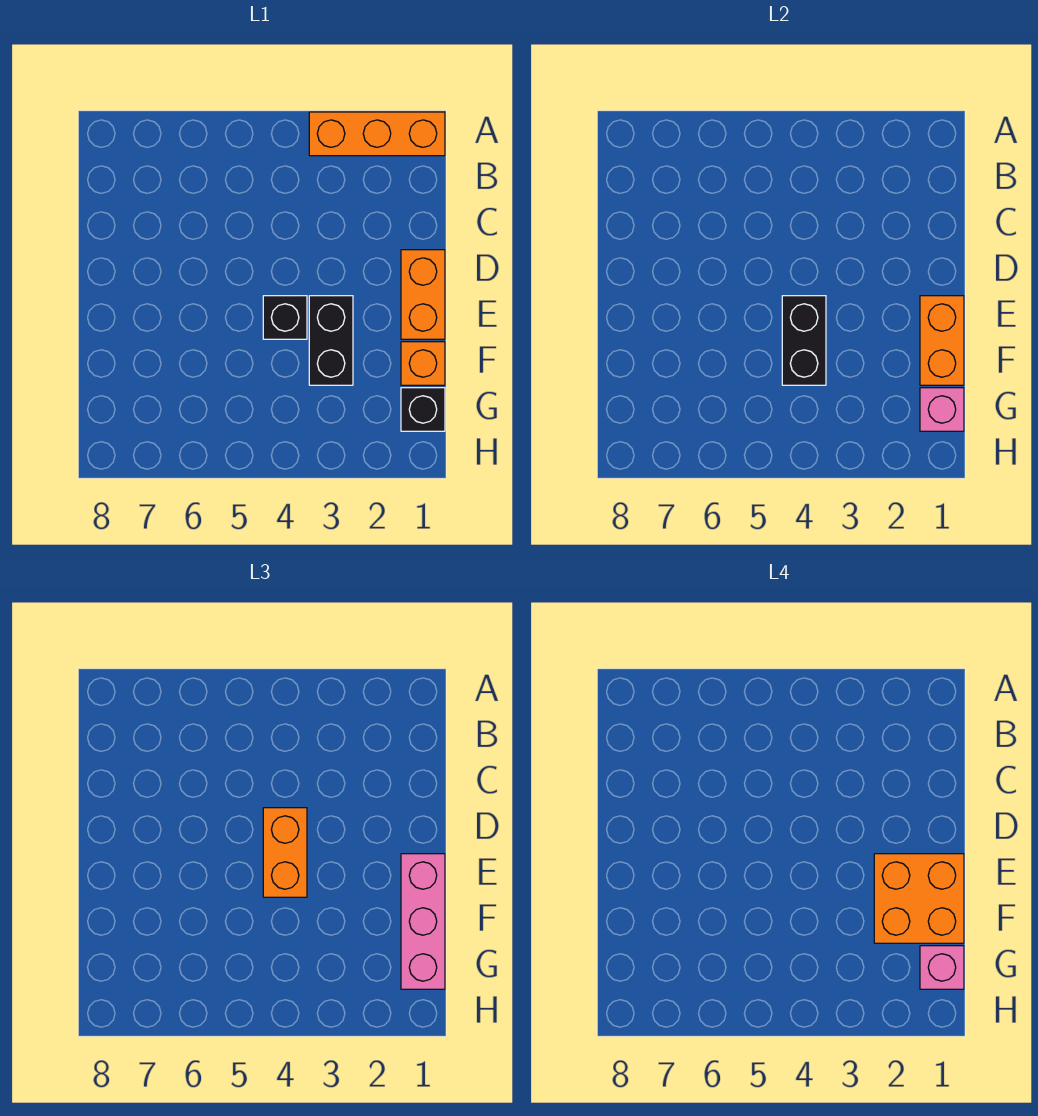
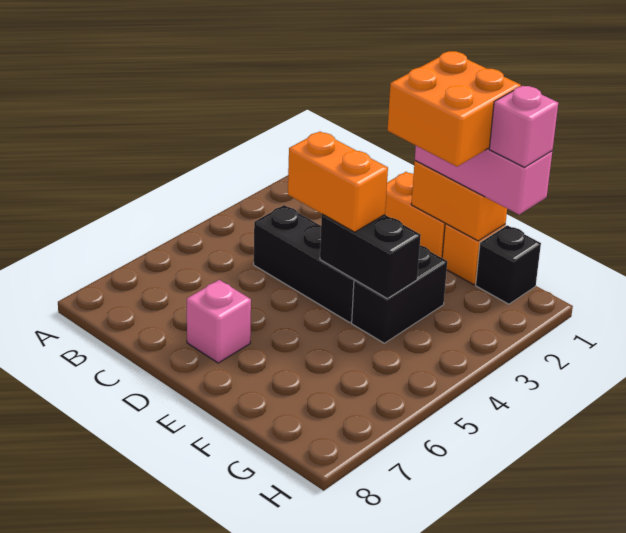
orange 1x3 brick [309,112,445,156] -> none
black 1x2 brick [309,296,353,385] -> black 1x2 brick turned to [352,245,447,343]
black 1x1 brick [263,296,307,339] -> black 1x3 brick [254,205,354,323]
pink 1x1 brick [920,388,964,431] -> pink 1x1 brick moved to [187,280,251,363]

